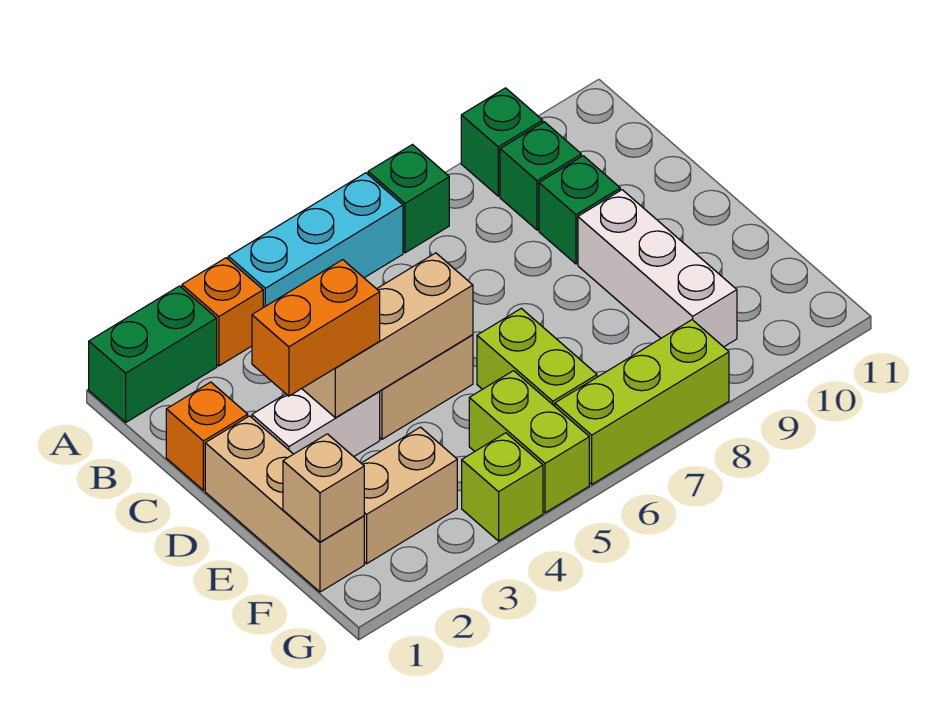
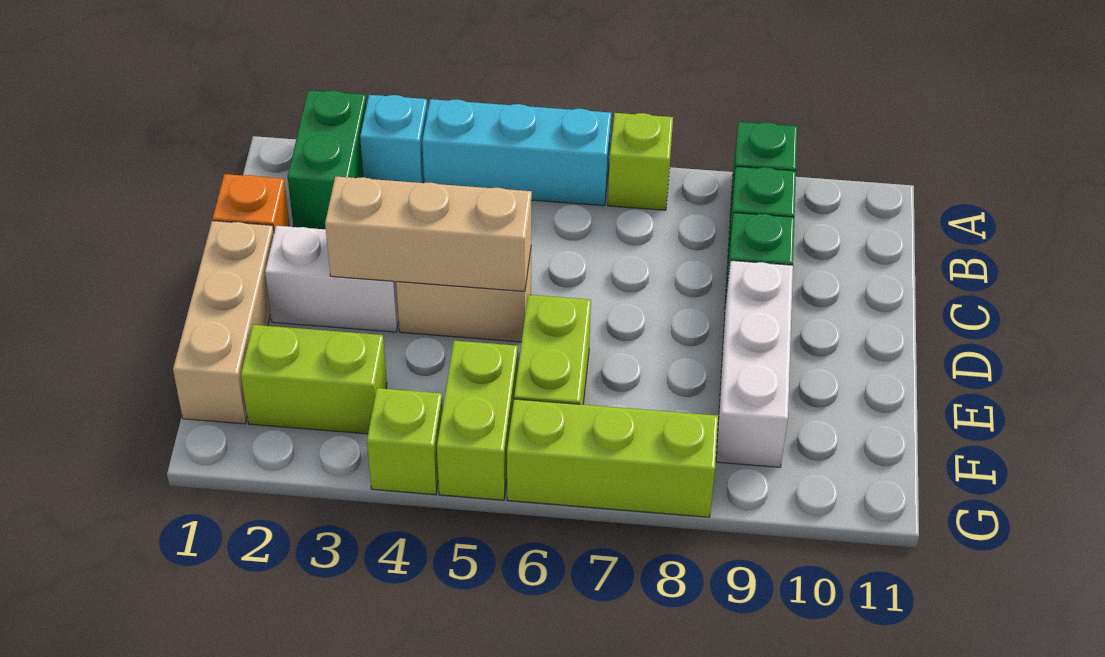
green 1x2 brick [89,286,217,422] -> green 1x2 brick turned to [288,90,367,229]
orange 1x1 brick [182,258,263,366] -> cyan 1x1 brick [360,95,428,183]
green 1x1 brick [368,145,449,253] -> lime 1x1 brick [608,113,673,210]
orange 1x2 brick [252,260,380,396] -> none
tan 1x1 brick [283,434,364,542] -> none
tan 1x2 brick [361,427,457,564] -> lime 1x2 brick [241,325,387,434]

